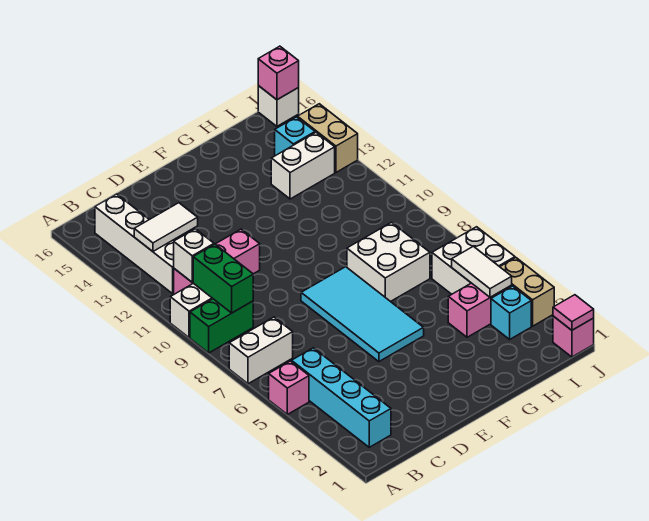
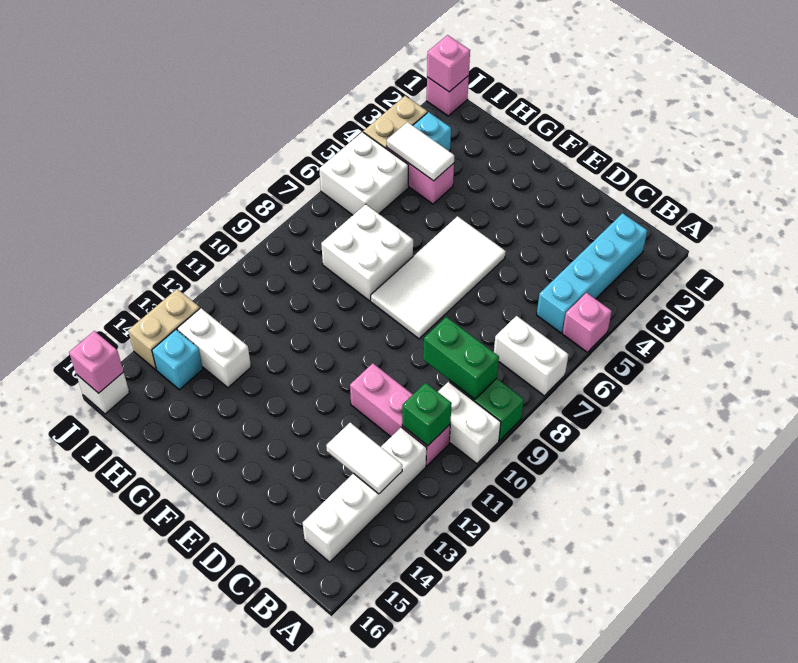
green 1x2 brick [193,244,253,313] -> green 1x2 brick turned to [423,317,499,399]
white 1x1 brick [174,229,214,282] -> green 1x1 brick [402,383,452,446]
cyan 2x4 tile [301,267,424,362] -> white 2x4 tile [371,216,506,339]
white 1x2 tile [452,246,512,297] -> white 1x2 tile turned to [387,122,454,181]
pink 1x1 tile [553,295,594,330] -> pink 1x1 brick [427,35,470,92]

